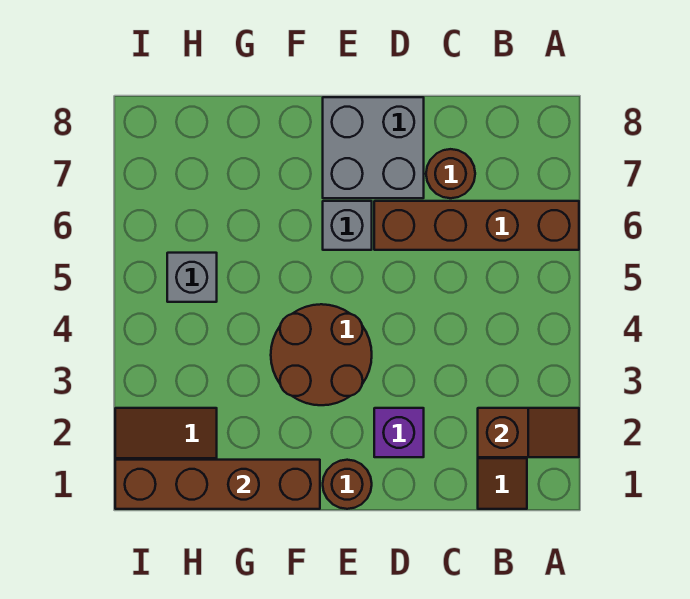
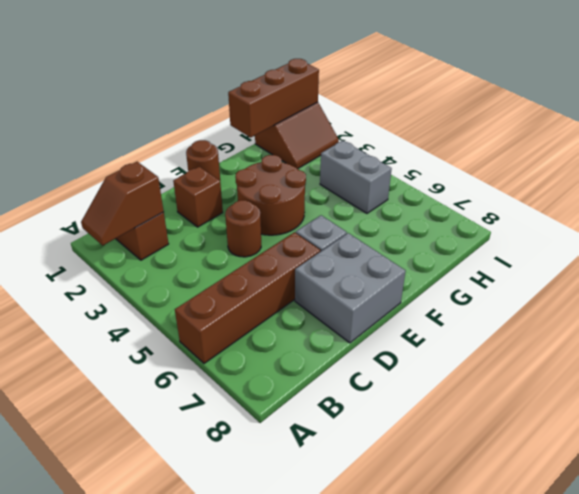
brown 1x1 round brick [426,149,475,198] -> brown 1x1 round brick moved to [225,200,261,257]
purple 1x1 brick [374,408,424,457] -> brown 1x1 brick [173,167,223,227]
brown 1x4 brick [115,460,320,509] -> brown 1x3 brick [228,59,319,137]
grey 1x1 brick [167,253,217,302] -> grey 1x2 brick [320,141,392,213]

